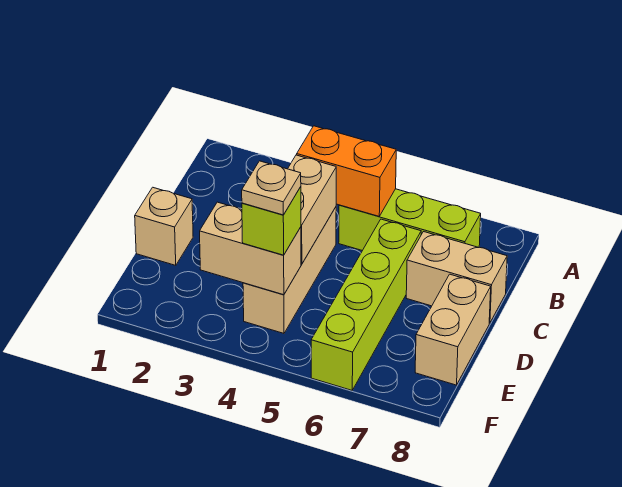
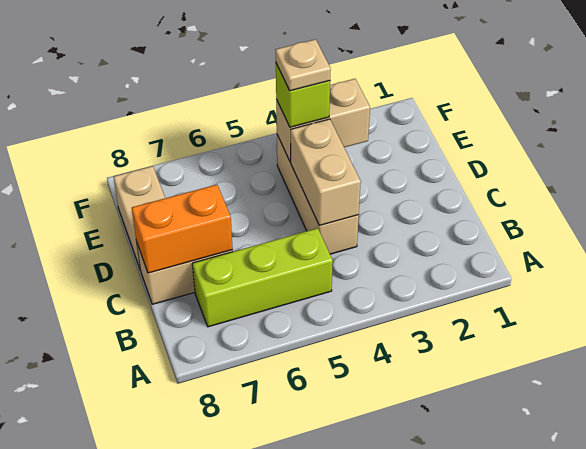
orange 1x2 brick [297,126,396,216] -> orange 1x2 brick moved to [132,185,233,273]
lime 1x4 brick [311,219,421,390] -> none
tan 1x1 brick [135,187,193,265] -> none

